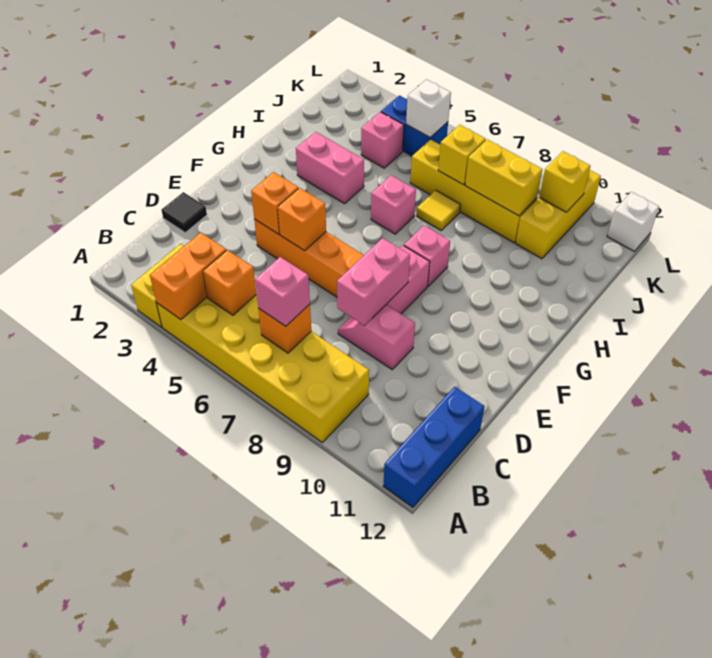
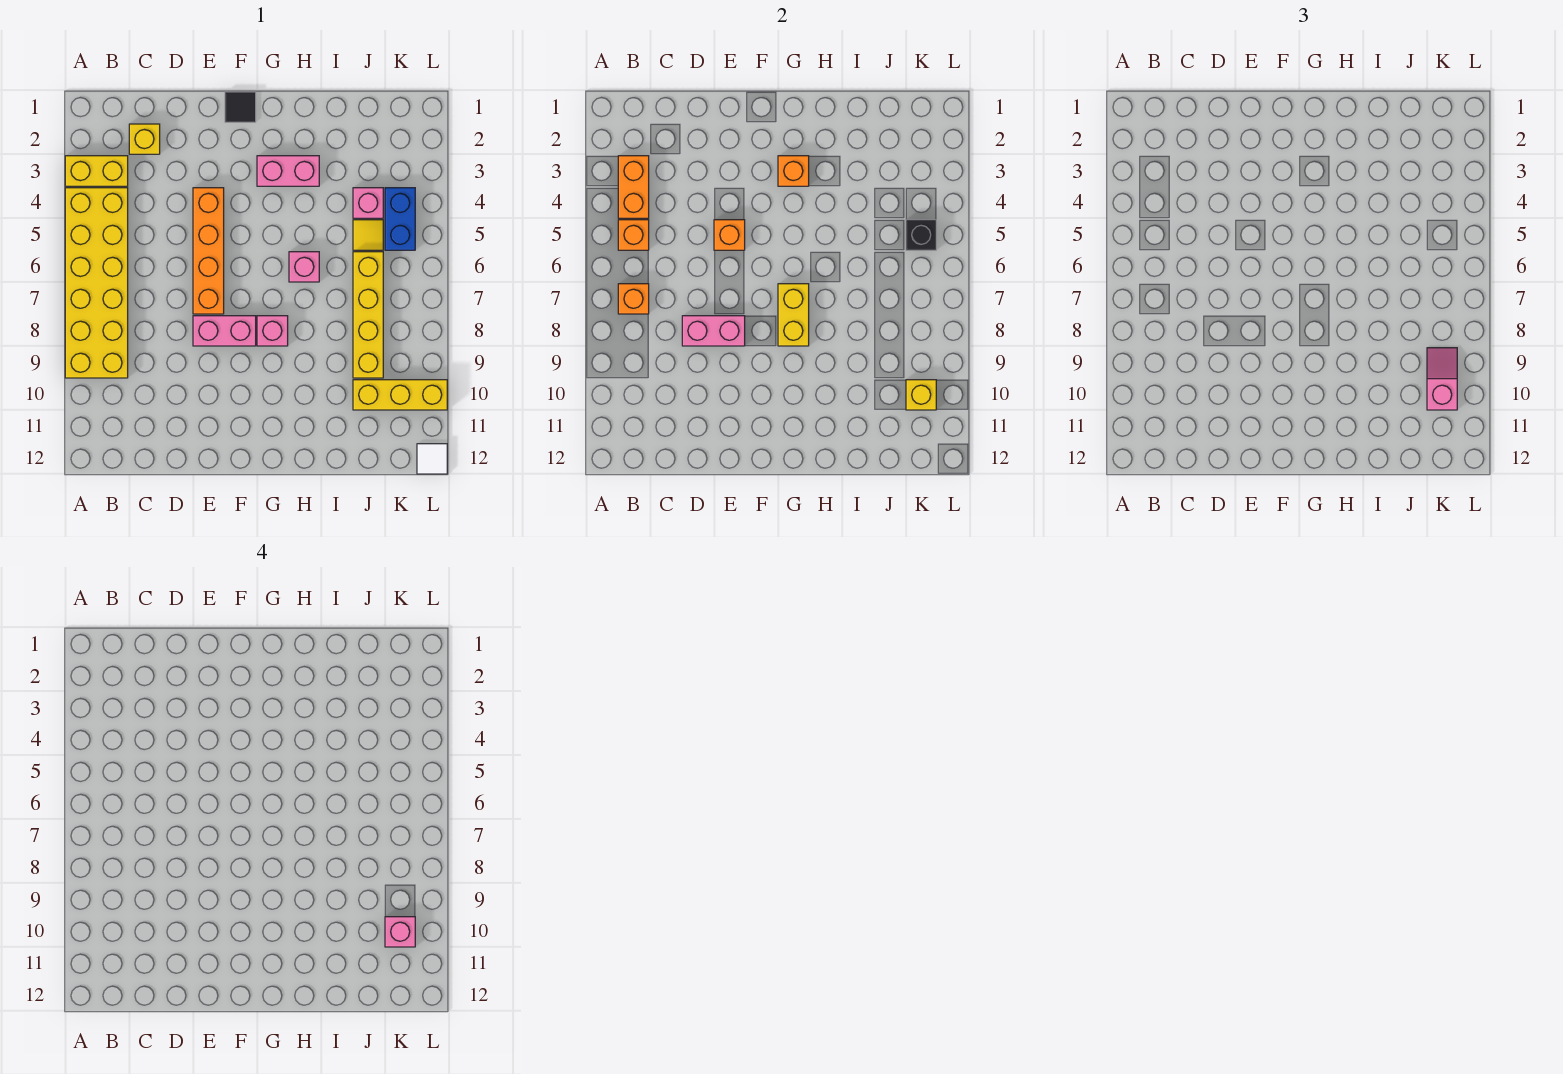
orange 1x2 brick [150,233,226,320] -> orange 1x2 brick turned to [618,156,649,218]
blue 1x3 brick [383,387,485,507] -> none
pink 1x1 brick [255,257,310,326] -> pink 1x1 brick moved to [385,917,415,947]
black 1x1 tile [162,192,207,232] -> black 1x1 tile moved to [225,92,256,122]
pink 1x2 slope [338,305,415,369] -> pink 1x2 slope moved to [1427,348,1457,410]
orange 1x1 brick [251,172,299,234] -> orange 1x1 brick moved to [778,156,809,186]
pink 1x2 brick [296,132,364,204] -> pink 1x2 brick turned to [257,156,319,186]
yellow 1x1 tile [417,190,460,230] -> yellow 1x1 tile moved to [353,220,383,250]
yellow 1x1 brick [438,125,486,185] -> yellow 1x1 brick moved to [129,124,160,154]
yellow 1x2 brick [465,140,543,216] -> yellow 1x2 brick moved to [778,284,809,346]
white 1x1 brick [406,79,451,137] -> black 1x1 brick [906,220,936,250]
white 1x1 brick [607,192,659,251] -> white 1x1 tile [417,444,447,474]

